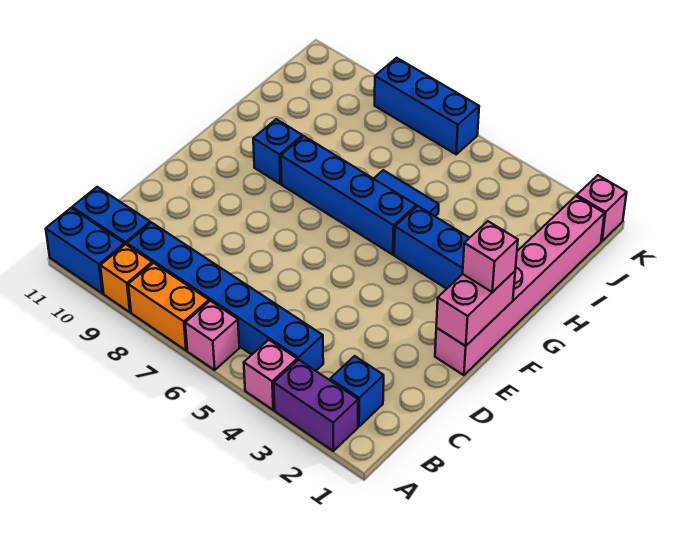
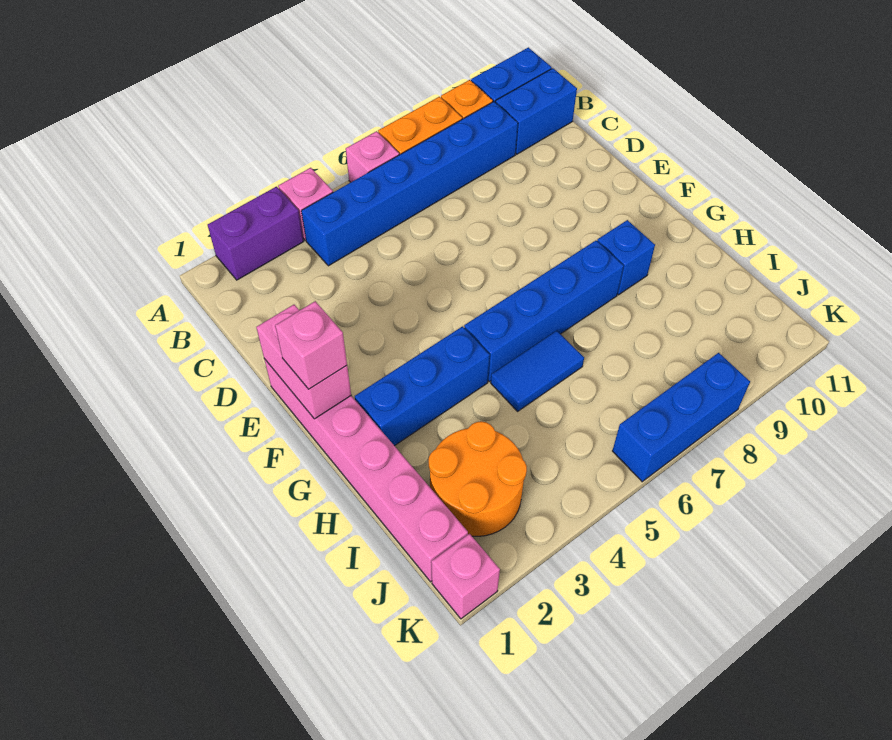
blue 1x1 brick [330,356,384,427] -> none
none -> orange 2x2 round brick [429,421,527,536]

